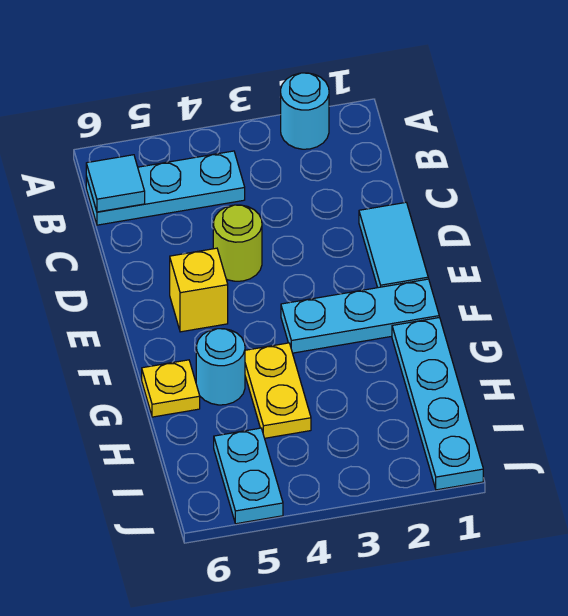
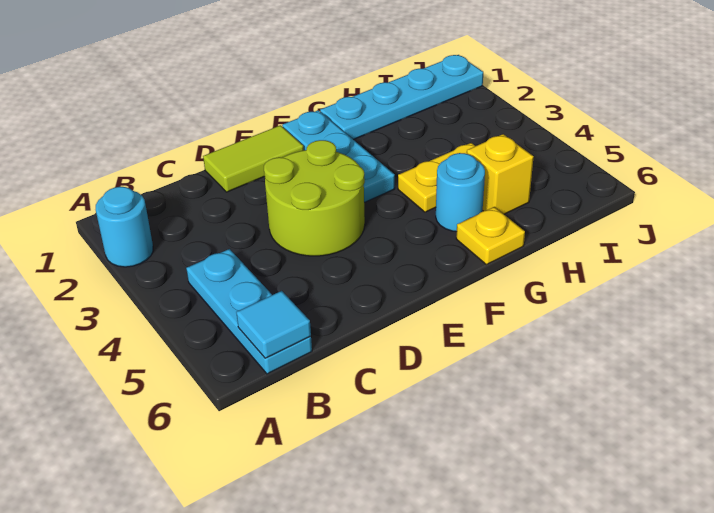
cyan 1x2 tile [359,202,428,288] -> lime 1x2 tile [203,125,304,192]
lime 1x1 round brick [213,205,262,281] -> lime 2x2 round brick [264,140,365,256]
yellow 1x1 brick [170,248,228,332] -> yellow 1x1 brick moved to [467,134,534,214]
cyan 1x2 plate [214,428,283,524] -> none

